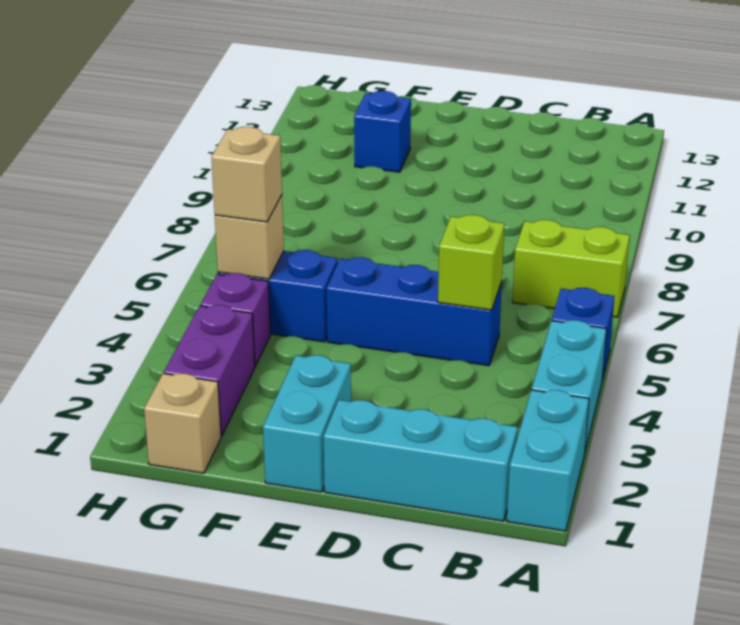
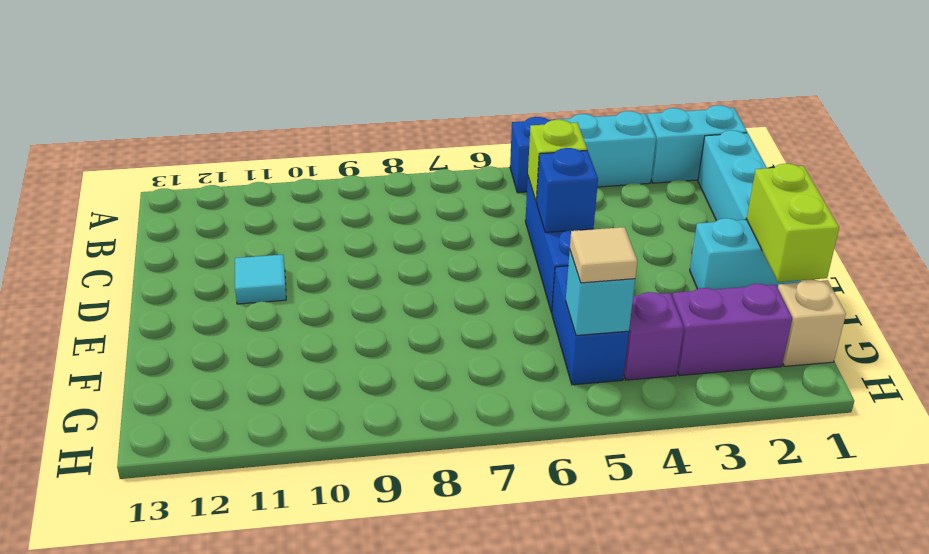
lime 1x2 brick [512,220,630,317] -> lime 1x2 brick moved to [746,164,839,282]
none -> cyan 1x1 tile [235,254,286,304]
blue 1x1 brick [354,91,411,172] -> blue 1x1 brick moved to [536,148,598,232]
tan 1x1 brick [215,195,284,279] -> cyan 1x1 brick [566,251,635,335]
tan 1x1 brick [211,127,282,222] -> tan 1x1 tile [570,227,637,283]

